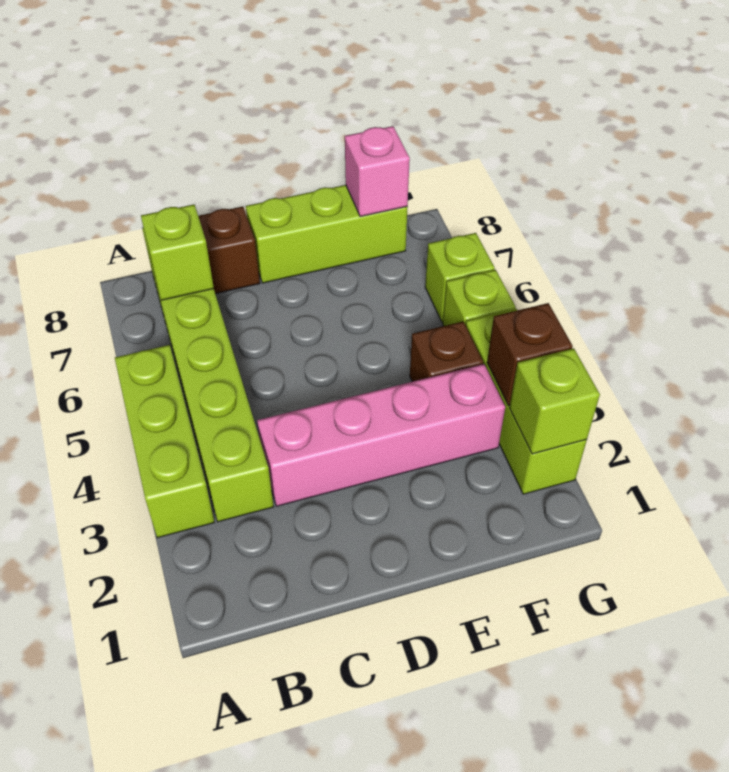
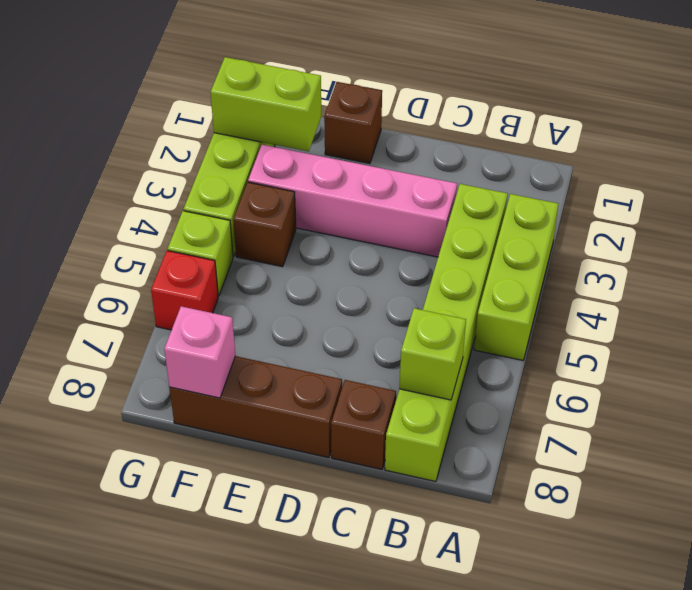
lime 1x3 brick [246,185,408,283] -> brown 1x3 brick [169,356,342,458]
lime 1x1 brick [509,348,600,454] -> lime 1x2 brick [210,57,321,151]
brown 1x1 brick [487,303,573,406] -> brown 1x1 brick moved to [324,82,382,163]
lime 1x1 brick [425,233,495,322] -> red 1x1 brick [151,251,218,330]

